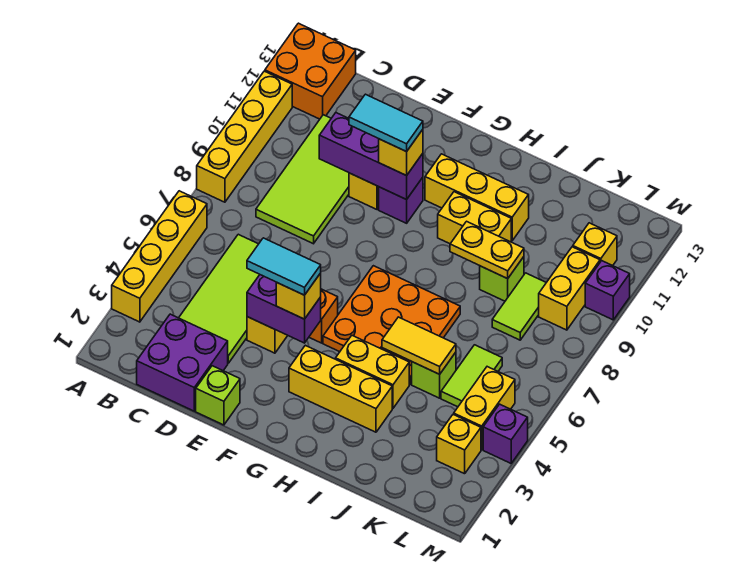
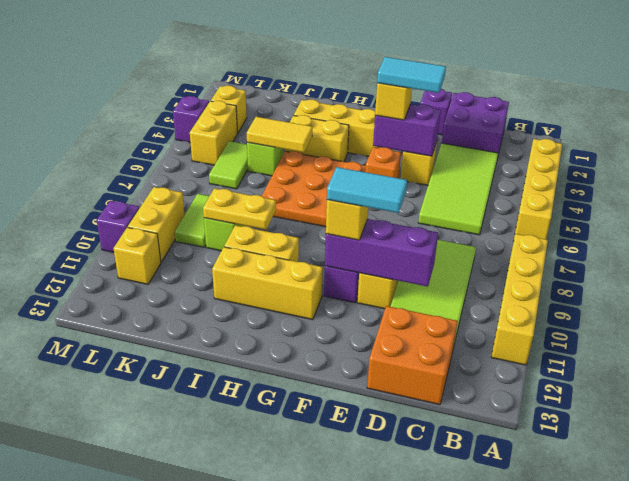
orange 2x2 brick [265,23,356,119] -> orange 2x2 brick moved to [367,306,458,405]
lime 1x1 brick [196,366,240,425] -> purple 1x1 brick [420,89,452,135]

